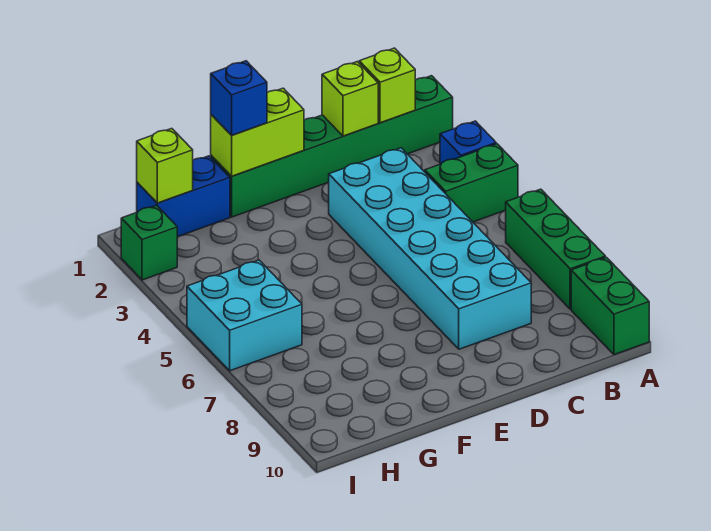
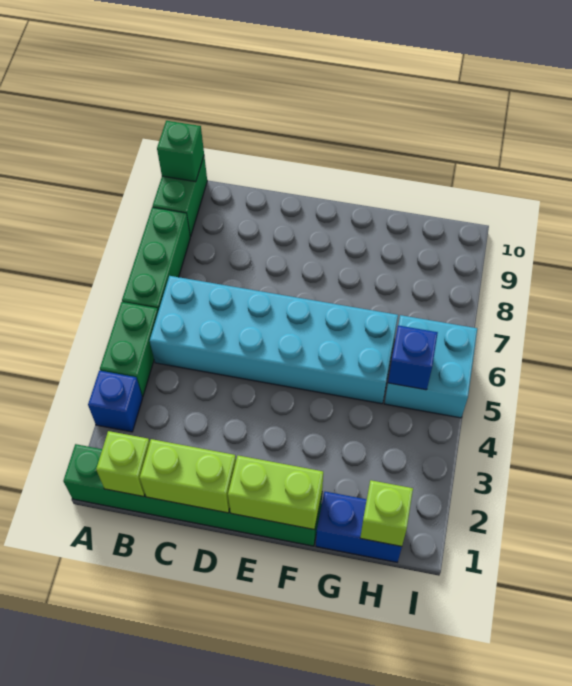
green 1x2 brick [425,144,518,222] -> green 1x2 brick turned to [100,302,158,397]
lime 1x1 brick [322,62,378,136] -> lime 1x2 brick [140,439,236,513]
cyan 2x6 brick [329,148,531,349] -> cyan 2x6 brick turned to [150,276,398,404]
blue 1x1 brick [211,61,267,135] -> blue 1x1 brick moved to [388,325,438,390]
green 1x1 brick [121,205,177,280] -> green 1x1 brick moved to [157,121,204,182]

